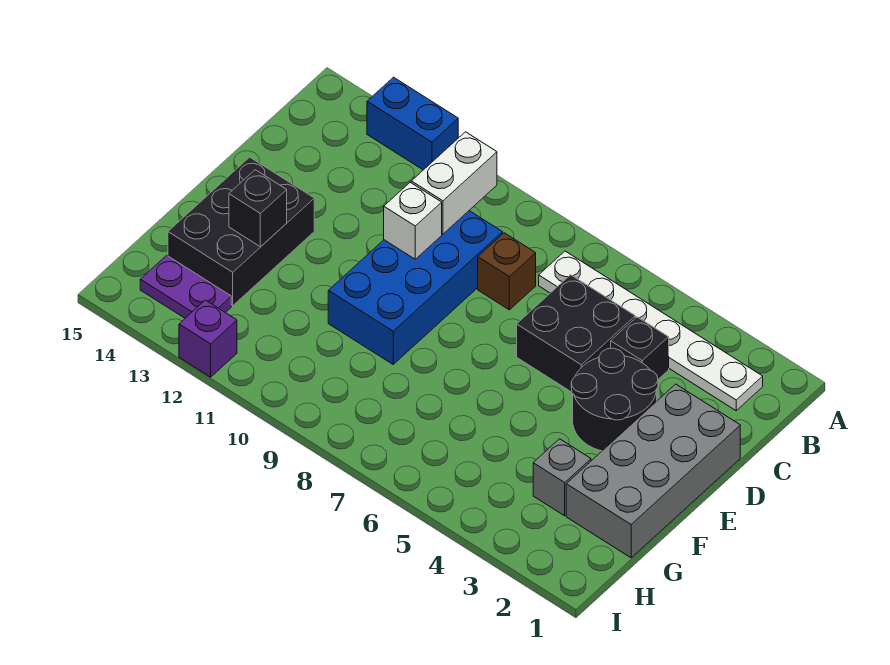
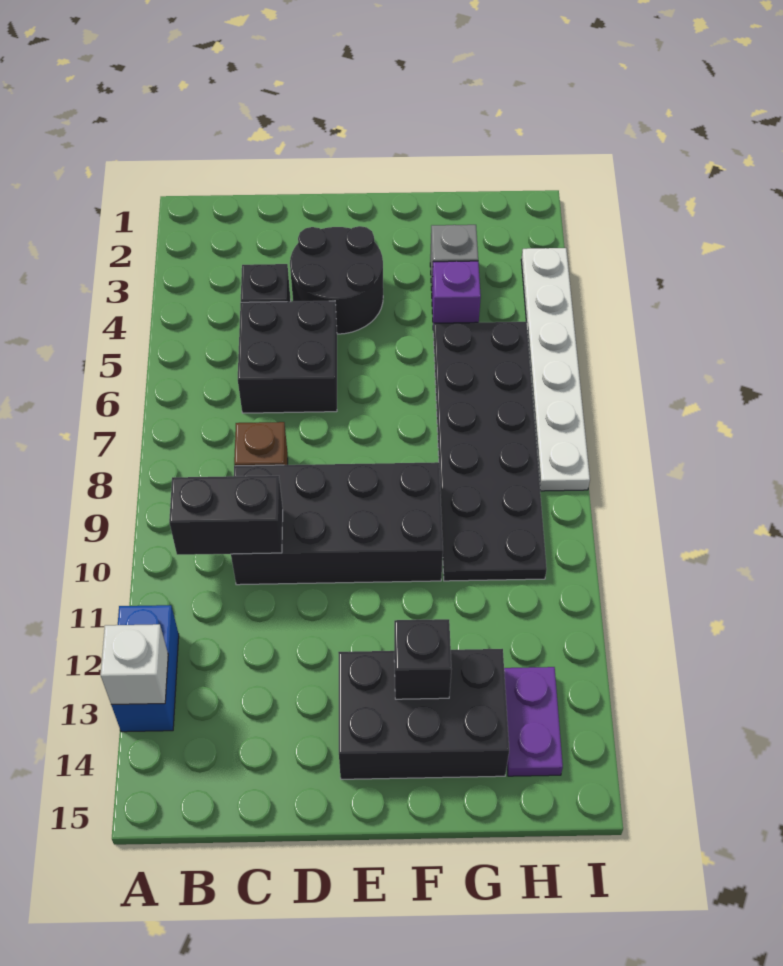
white 1x6 plate [539,251,763,411] -> white 1x6 plate moved to [521,248,590,491]
white 1x2 brick [411,132,497,234] -> black 1x2 brick [169,476,283,555]
blue 2x4 brick [328,211,503,364] -> black 2x4 brick [231,462,443,585]
grey 2x4 brick [566,384,740,558] -> none
white 1x1 brick [384,182,442,259] -> white 1x1 brick moved to [101,624,168,705]
none -> black 2x6 plate [433,322,547,581]
purple 1x1 brick [179,300,237,377] -> purple 1x1 brick moved to [432,261,481,330]

